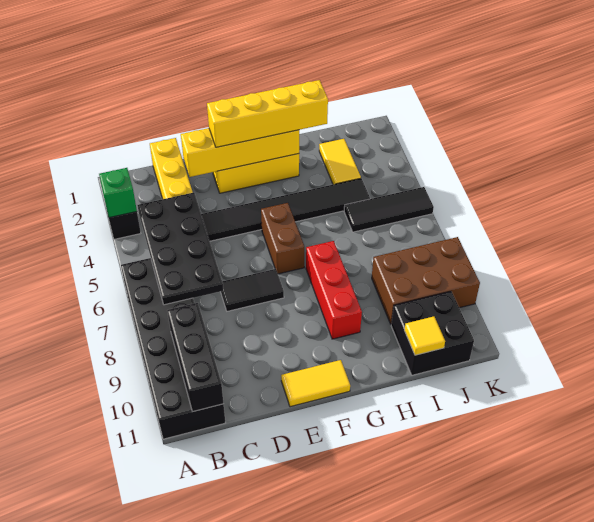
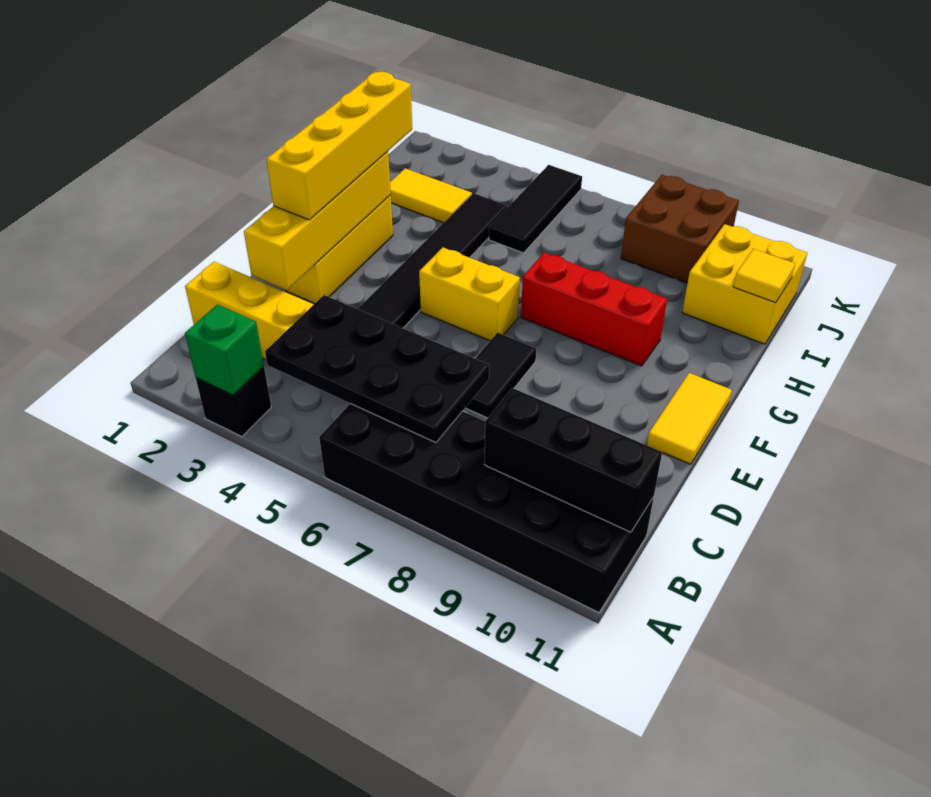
brown 1x2 brick [261,203,304,274] -> yellow 1x2 brick [419,247,520,341]
brown 2x3 brick [372,237,480,324] -> brown 2x2 brick [621,175,739,283]
black 2x2 brick [391,291,474,375] -> yellow 2x2 brick [682,224,807,344]

